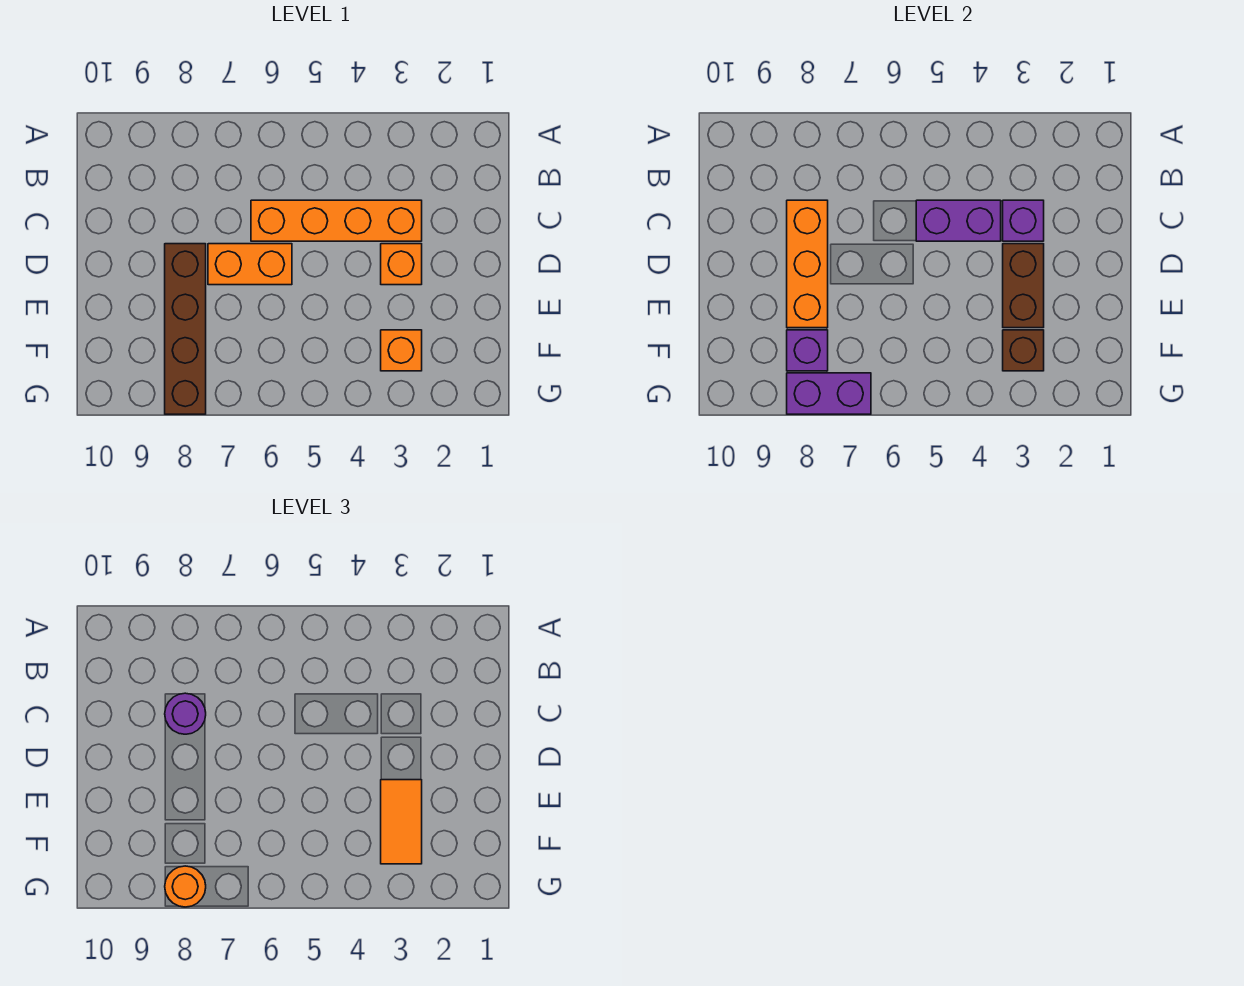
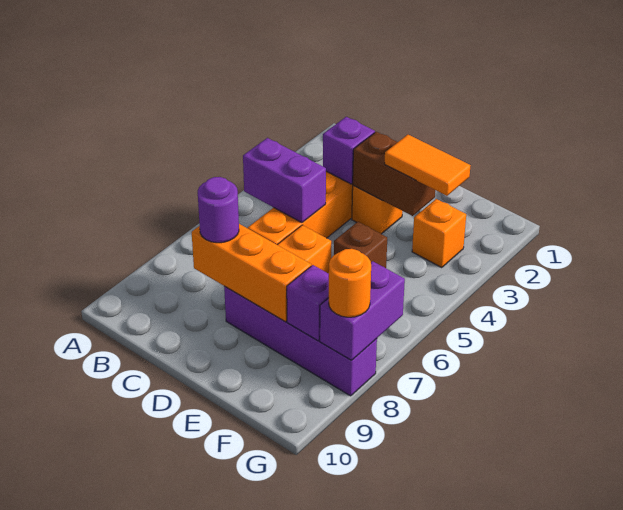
purple 1x2 brick [916,200,1001,241] -> purple 1x2 brick turned to [243,138,326,223]
brown 1x4 brick [165,244,206,414] -> purple 1x4 brick [224,286,377,396]
brown 1x1 brick [1003,330,1044,371] -> brown 1x1 brick moved to [334,222,387,268]

